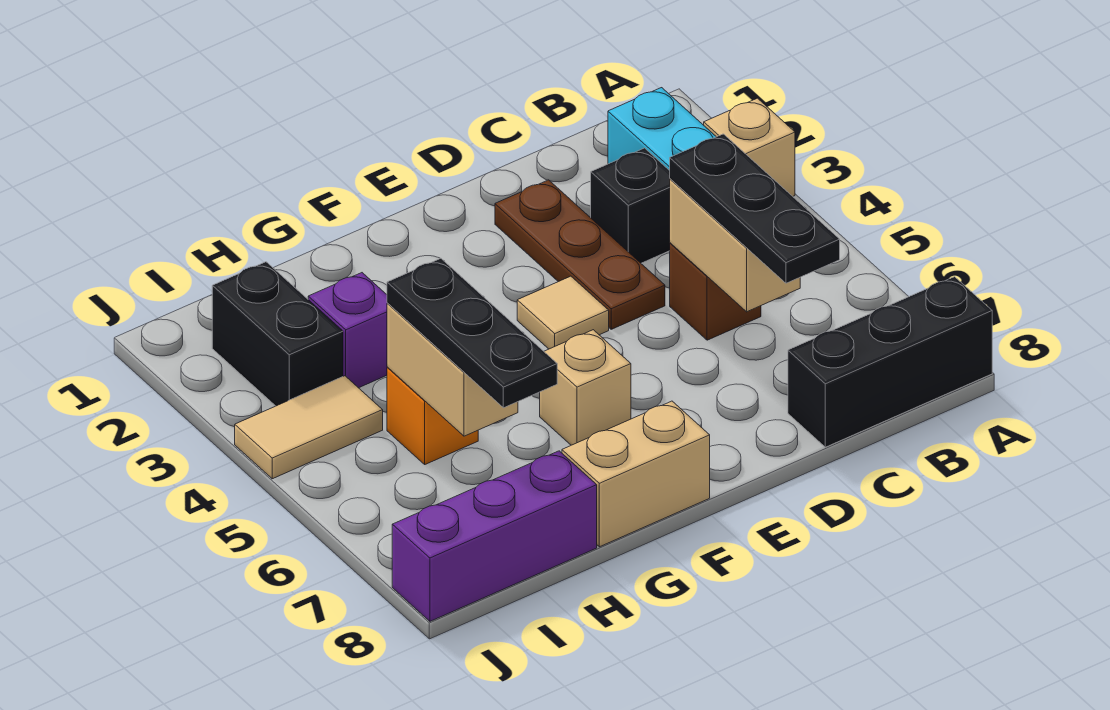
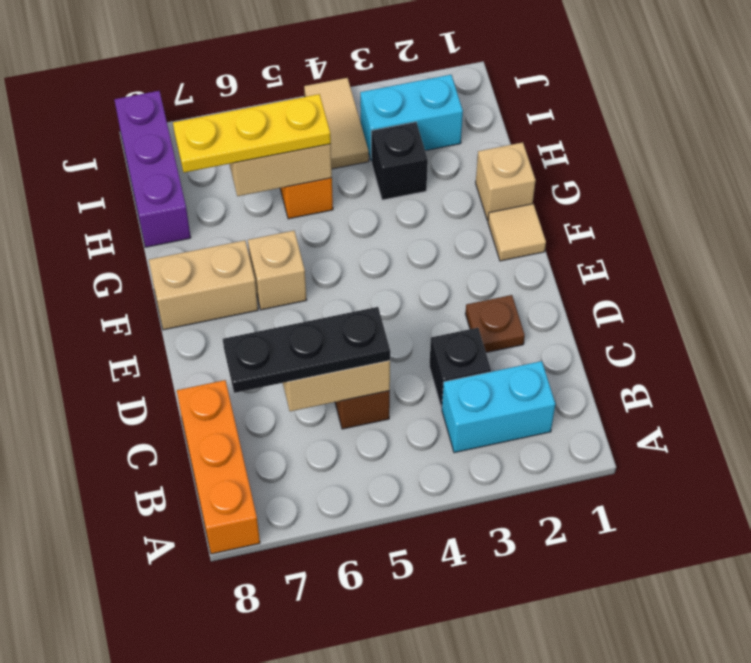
tan 1x1 brick [704,98,795,196] -> tan 1x1 brick moved to [476,142,536,221]
black 1x3 brick [788,277,992,447] -> orange 1x3 brick [177,380,260,554]
brown 1x3 plate [495,180,665,329] -> brown 1x1 plate [466,295,525,352]
tan 1x1 tile [517,276,609,349] -> tan 1x1 tile moved to [488,204,546,261]
tan 1x2 brick [562,401,710,547] -> tan 1x2 brick turned to [149,240,258,330]
purple 1x1 brick [308,273,387,388] -> black 1x1 brick [371,122,428,200]
black 1x3 plate [387,258,557,408] -> yellow 1x3 plate [173,94,331,172]
black 1x2 brick [212,262,343,406] -> cyan 1x2 brick [360,75,463,161]

